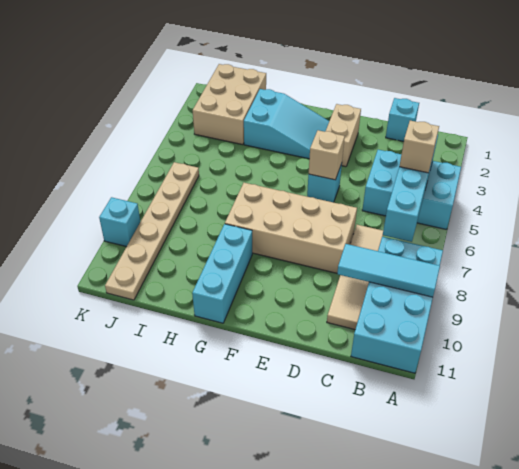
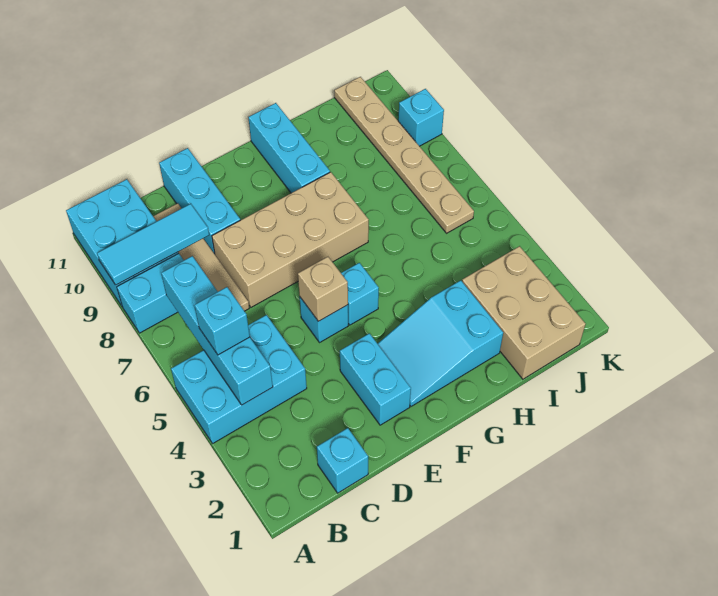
tan 1x1 brick [399,121,439,173] -> cyan 1x1 brick [195,287,250,355]
none -> cyan 1x3 brick [159,148,240,254]
tan 1x2 brick [326,104,361,167] -> cyan 1x2 brick [340,333,411,425]
none -> cyan 1x1 brick [341,263,379,325]

